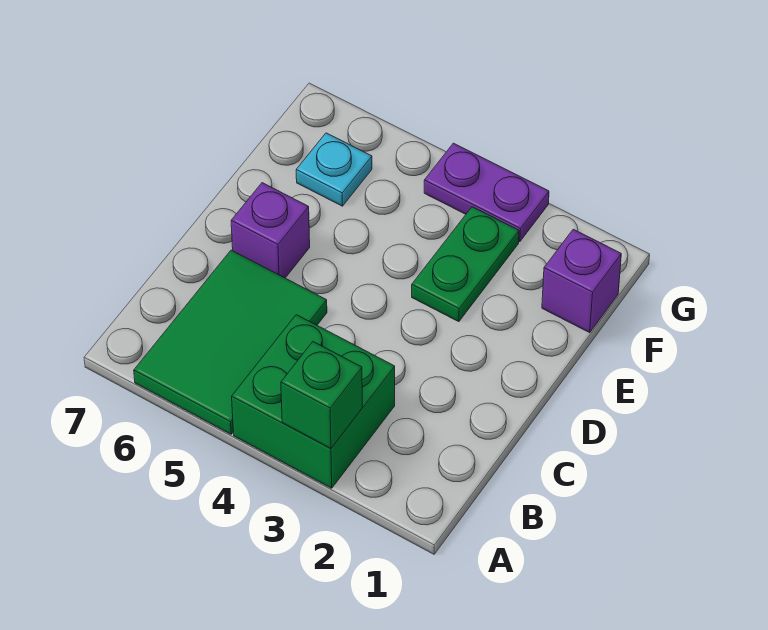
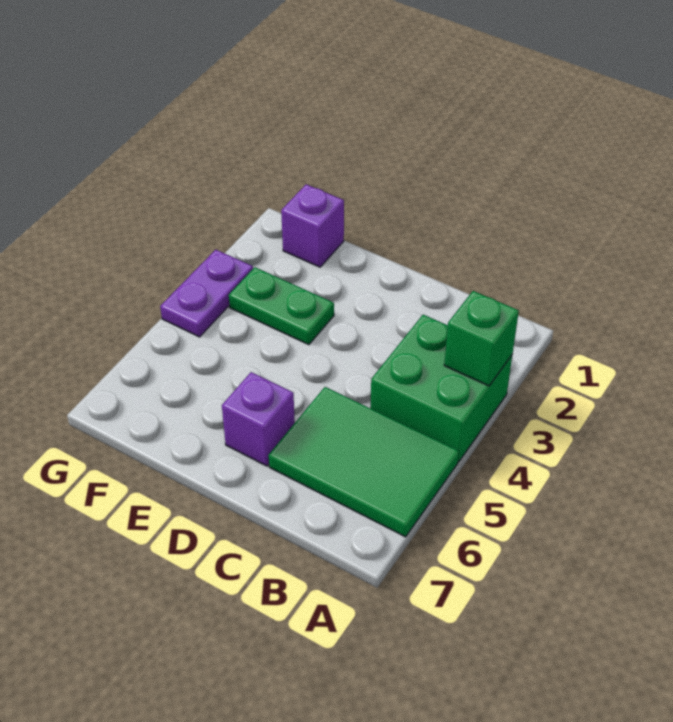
cyan 1x1 plate [296,133,372,206] -> none

